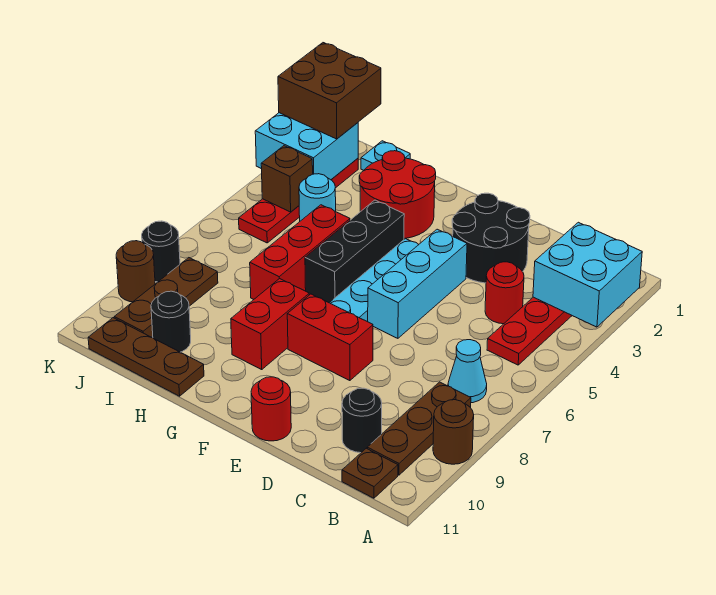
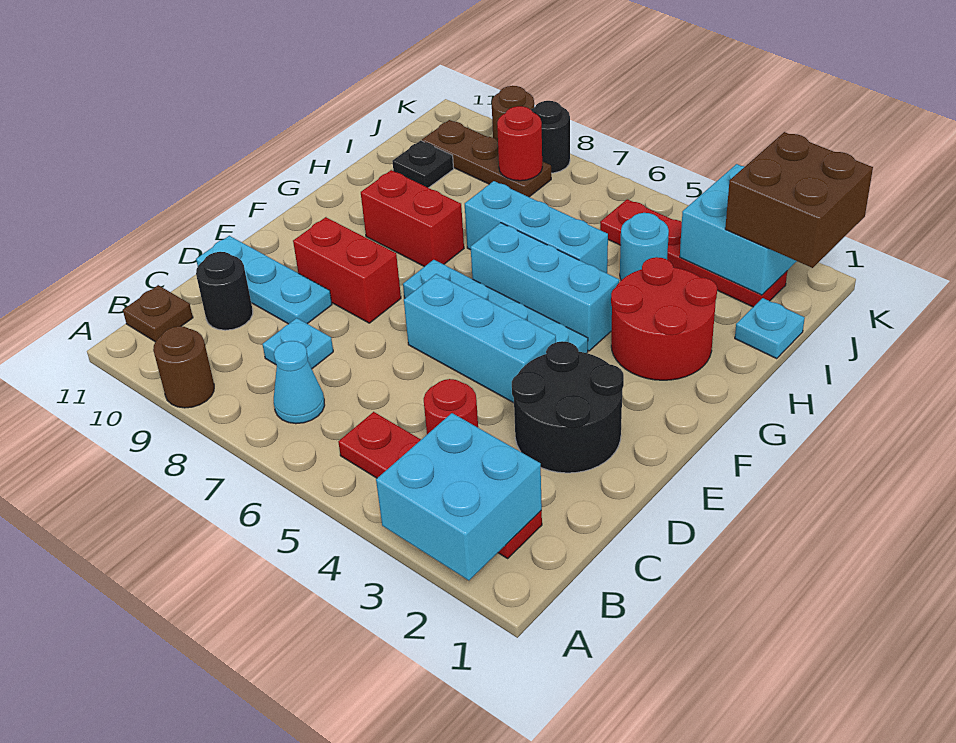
brown 1x3 plate [367,382,471,475] -> none
none -> cyan 1x1 plate [262,318,333,369]
none -> cyan 1x3 plate [196,236,332,324]
red 1x2 brick [287,294,373,381] -> red 1x2 brick turned to [293,217,401,323]
red 1x1 round brick [251,377,291,441] -> red 1x1 round brick moved to [497,106,542,181]
black 1x3 brick [305,200,404,303] -> cyan 1x3 brick [471,223,619,351]
red 1x3 brick [250,205,350,299] -> cyan 1x3 brick [465,181,608,273]
brown 1x3 plate [88,318,204,396] -> none
black 1x1 round brick [151,291,191,352] -> black 1x1 plate [392,141,454,188]
brown 1x1 brick [261,146,313,212] -> none

